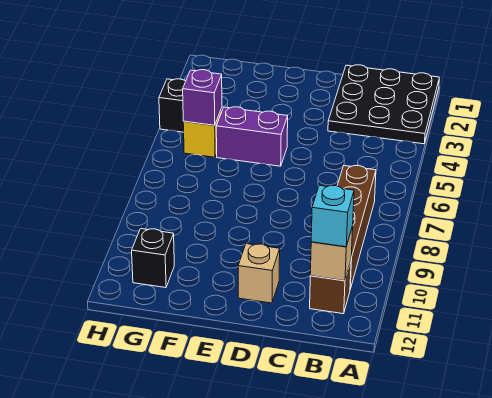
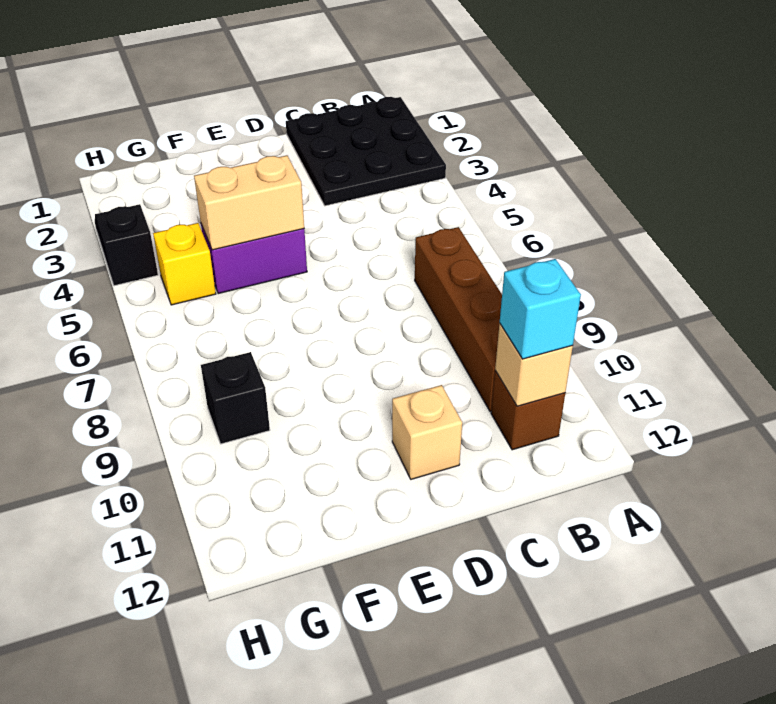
none -> tan 1x2 brick [194,155,304,250]
purple 1x1 brick [183,70,222,125] -> none
black 1x1 brick [132,229,174,288] -> black 1x1 brick moved to [201,352,270,444]

